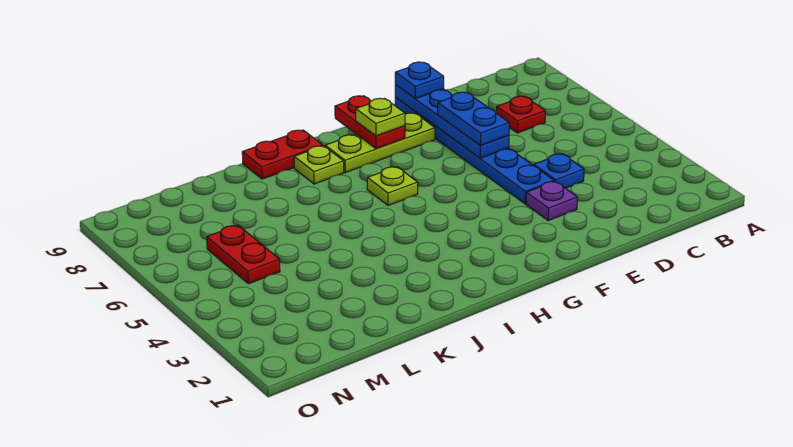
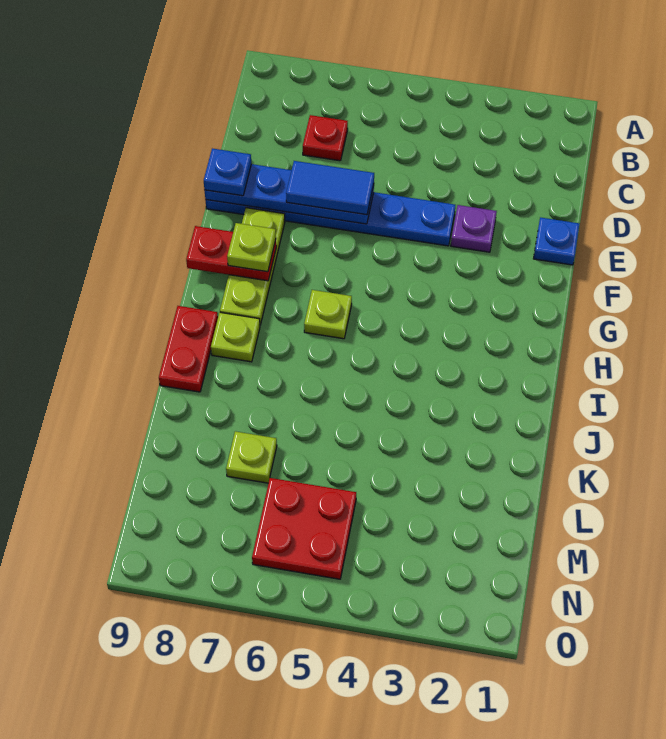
blue 1x1 plate [534,154,584,188] -> blue 1x1 plate moved to [534,217,579,265]
blue 1x2 plate [438,92,509,146] -> blue 1x2 tile [286,161,374,215]
none -> lime 1x1 plate [226,431,277,483]
red 1x2 plate [207,225,280,284] -> red 2x2 plate [252,478,356,579]

